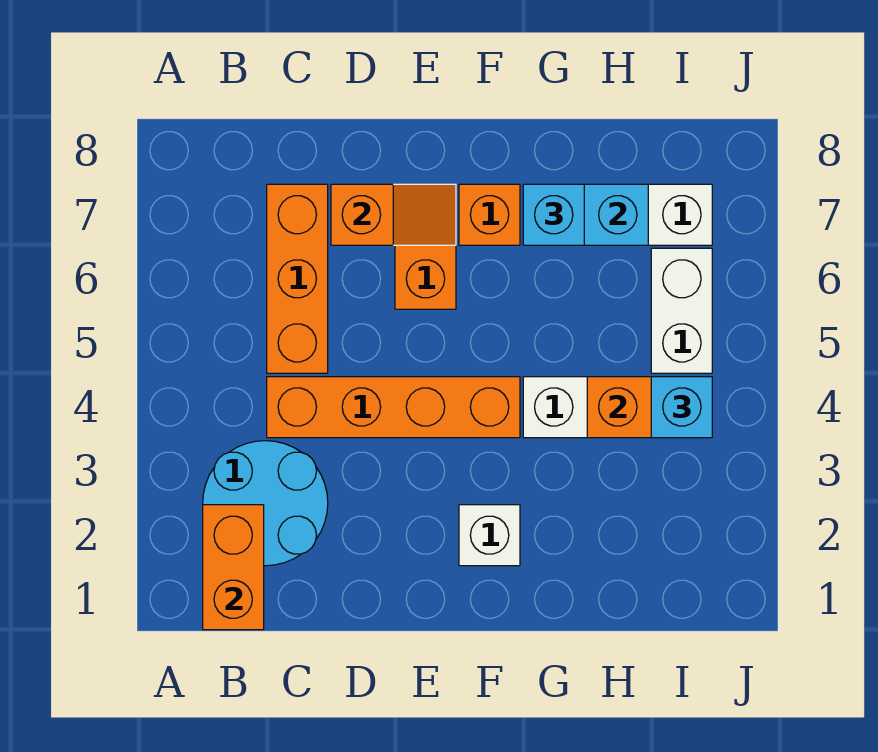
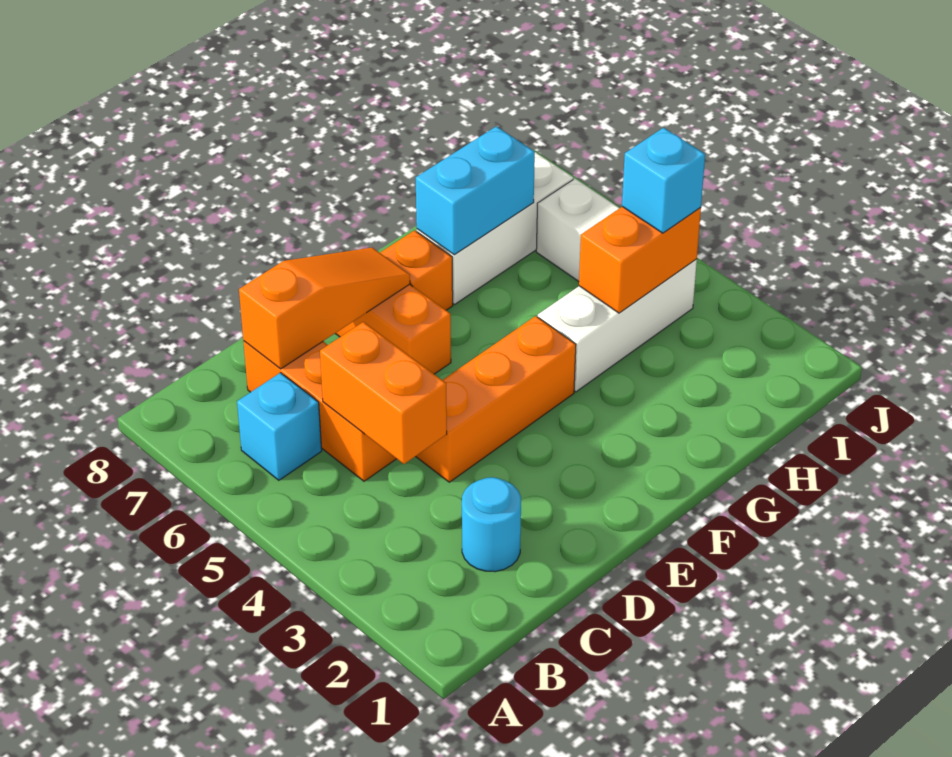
orange 1x2 brick [203,505,264,630] -> orange 1x2 brick moved to [320,322,447,464]
cyan 2x2 round brick [203,441,328,566] -> cyan 1x1 round brick [462,477,521,572]
orange 1x4 brick [267,377,520,438] -> orange 1x3 brick [416,316,576,482]
orange 1x2 slope [331,184,456,245] -> orange 1x3 slope [239,248,410,369]
white 1x1 brick [459,505,520,566] -> none
cyan 1x1 brick [523,184,584,245] -> cyan 1x1 brick moved to [237,373,322,480]

